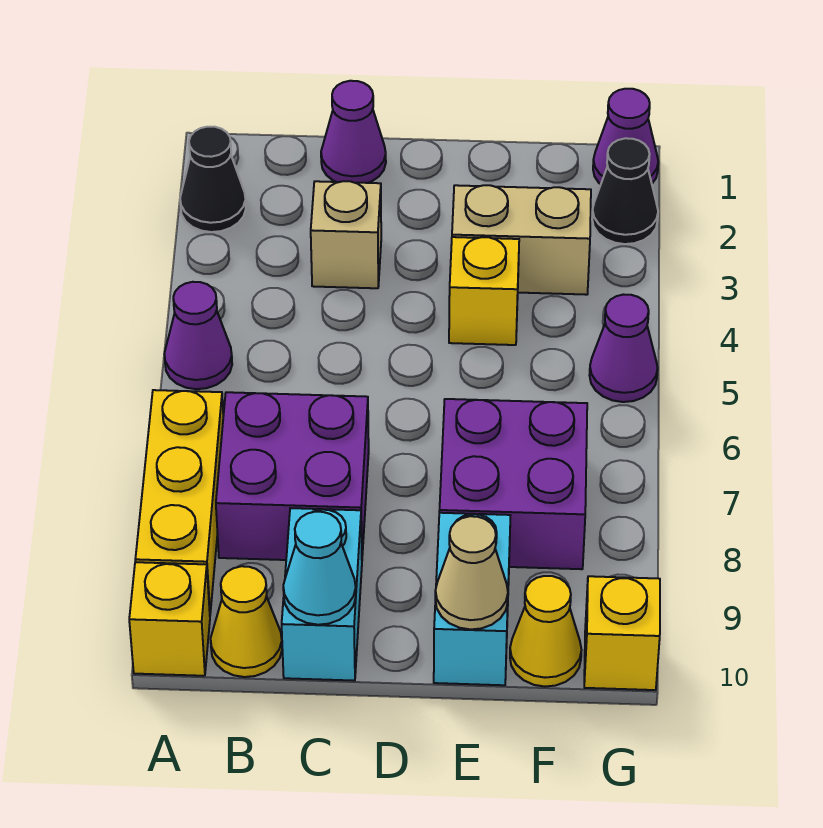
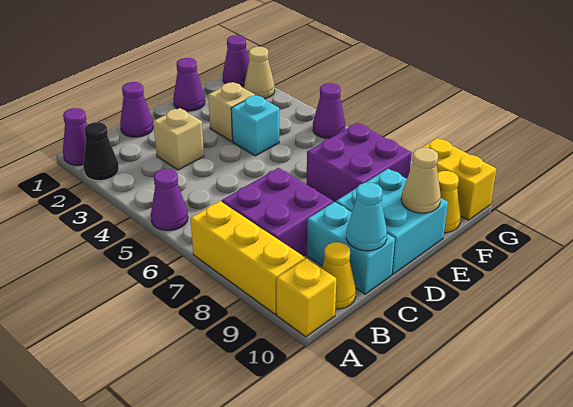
none -> purple 1x1 cone [63,108,87,165]
none -> purple 1x1 cone [173,58,205,111]
tan 1x2 brick [452,185,591,295] -> tan 1x1 brick [208,82,255,141]
yellow 1x1 brick [449,237,519,345] -> cyan 1x1 brick [231,95,279,156]
cyan 1x2 brick [434,513,511,685] -> cyan 2x2 brick [336,169,448,274]
black 1x1 cone [592,138,658,244] -> tan 1x1 cone [244,47,275,99]
yellow 1x1 brick [584,576,660,690] -> yellow 1x2 brick [422,138,496,220]

